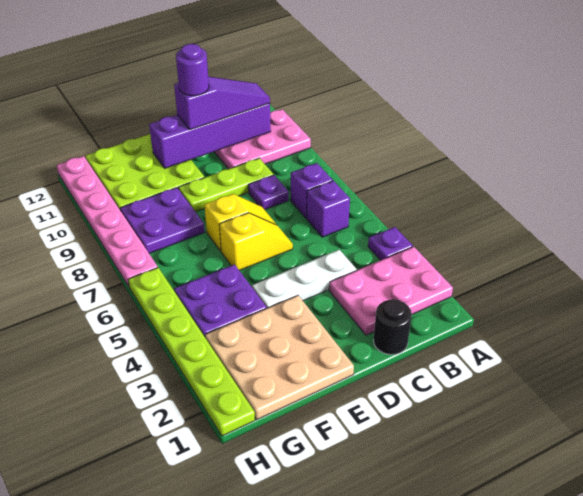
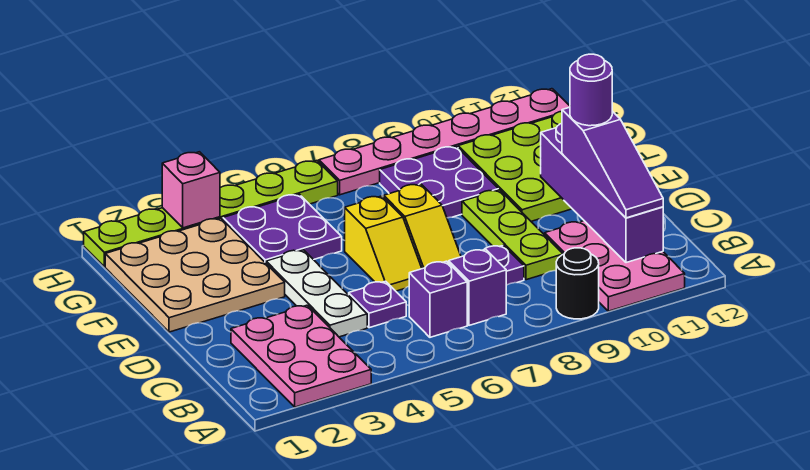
purple 1x1 plate [368,227,413,260] -> purple 1x1 plate moved to [349,281,406,328]
black 1x1 round brick [373,299,412,355] -> black 1x1 round brick moved to [556,248,599,319]
none -> pink 1x1 brick [162,152,220,228]

